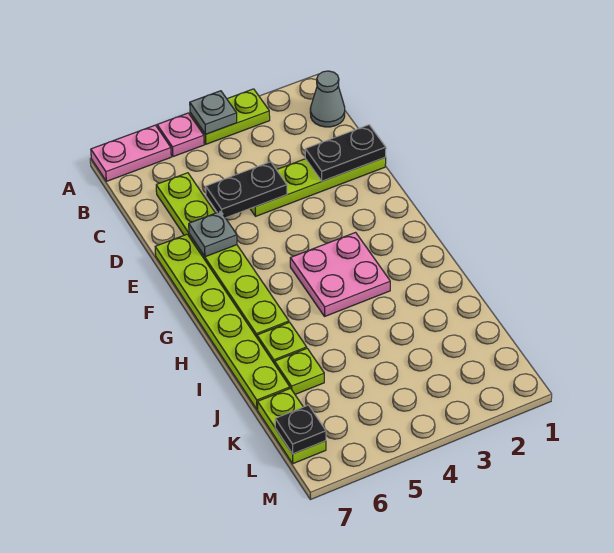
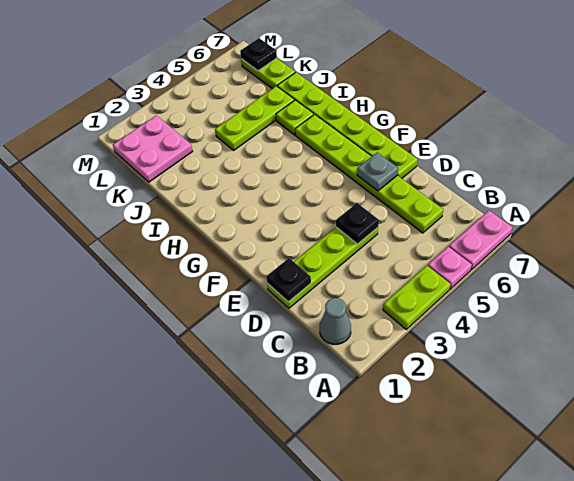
grey 1x1 plate [190,91,237,134] -> none
black 1x2 plate [305,125,386,181] -> black 1x1 plate [266,258,311,302]
black 1x2 plate [206,162,287,218] -> black 1x1 plate [336,203,379,244]
pink 2x2 plate [290,233,390,316] -> pink 2x2 plate moved to [113,115,192,182]
lime 1x1 plate [275,348,324,394] -> lime 1x3 plate [215,86,294,150]

